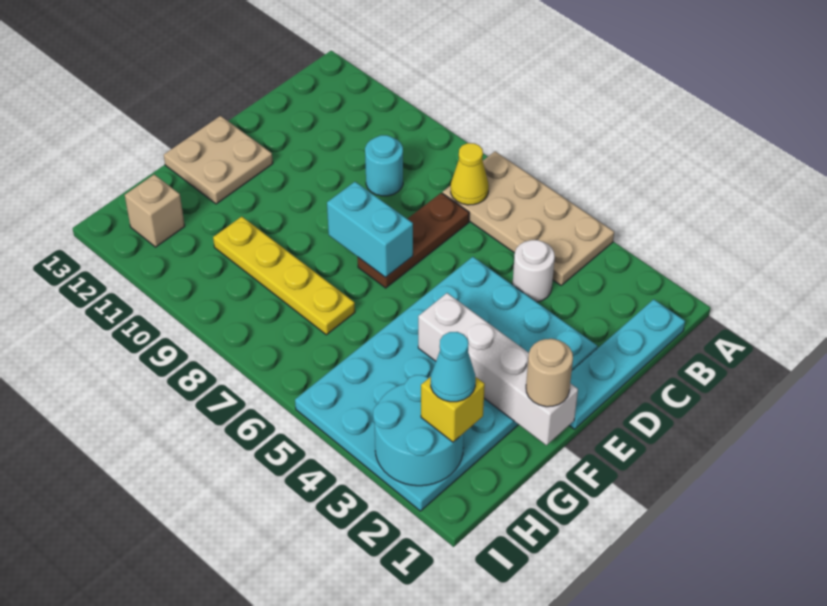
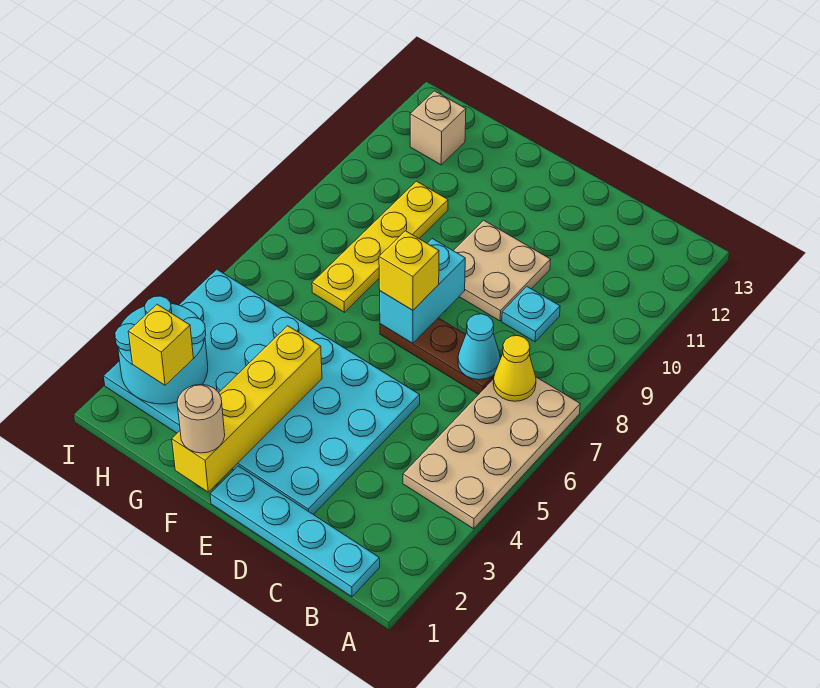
white 1x1 round brick [512,240,555,302] -> none
cyan 1x1 round brick [365,135,403,196] -> cyan 1x1 plate [502,287,560,342]
none -> yellow 1x1 brick [379,231,439,310]
tan 2x2 plate [164,116,273,204] -> tan 2x2 plate moved to [453,220,551,321]
white 1x4 brick [418,293,578,445] -> yellow 1x4 brick [172,326,322,492]
cyan 1x1 cone [431,332,476,402] -> cyan 1x1 cone moved to [458,314,500,380]

